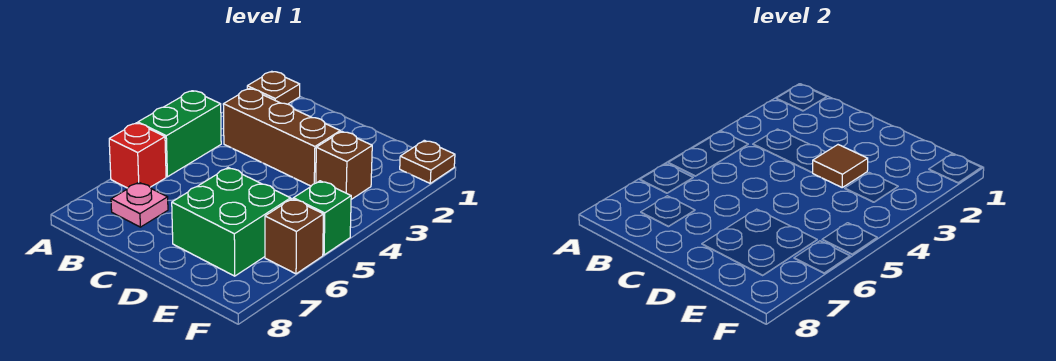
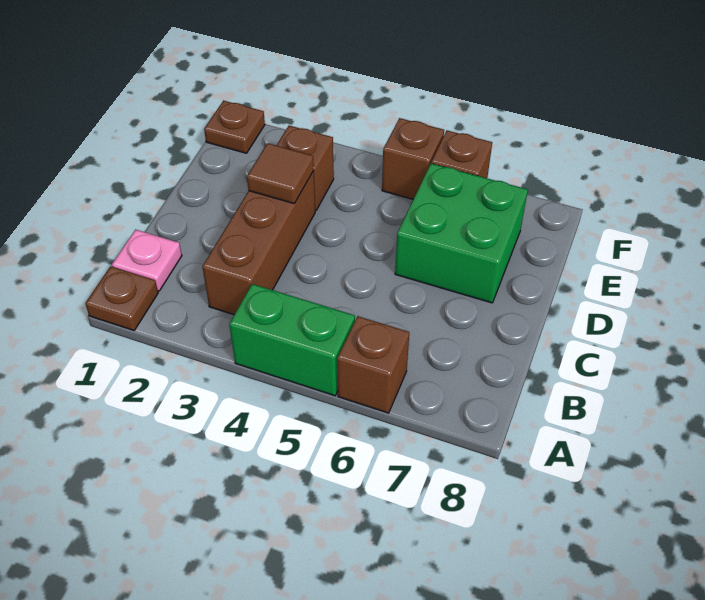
red 1x1 brick [109,123,166,188] -> brown 1x1 brick [337,316,409,413]
pink 1x1 plate [111,182,168,227] -> pink 1x1 plate moved to [112,230,182,291]
green 1x1 brick [293,181,351,255] -> brown 1x1 brick [382,118,444,199]

